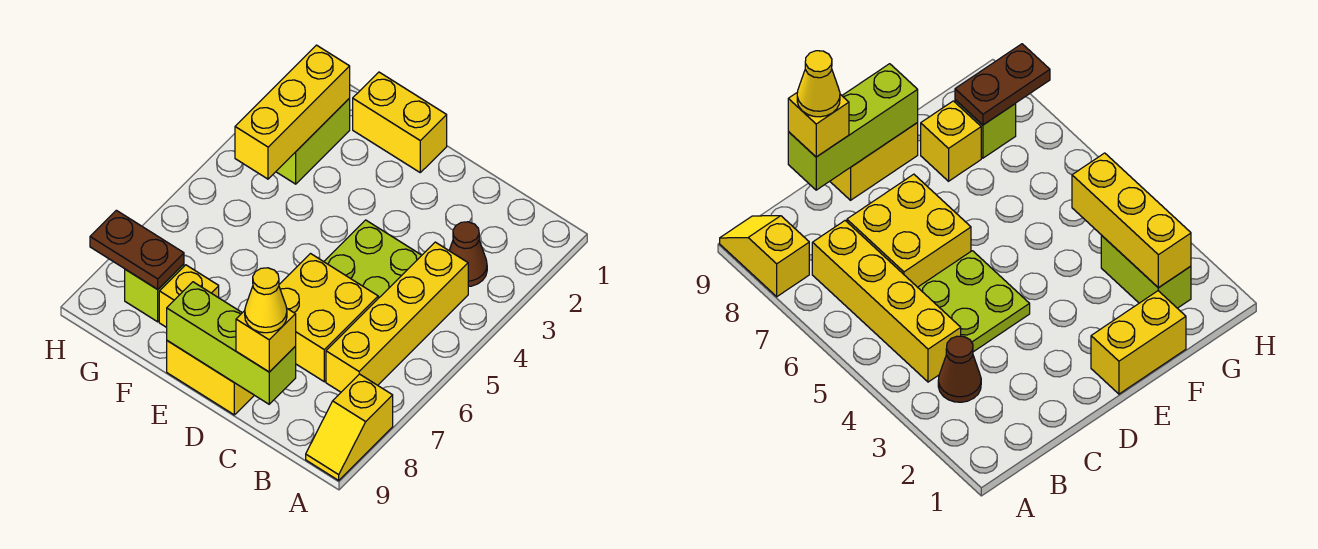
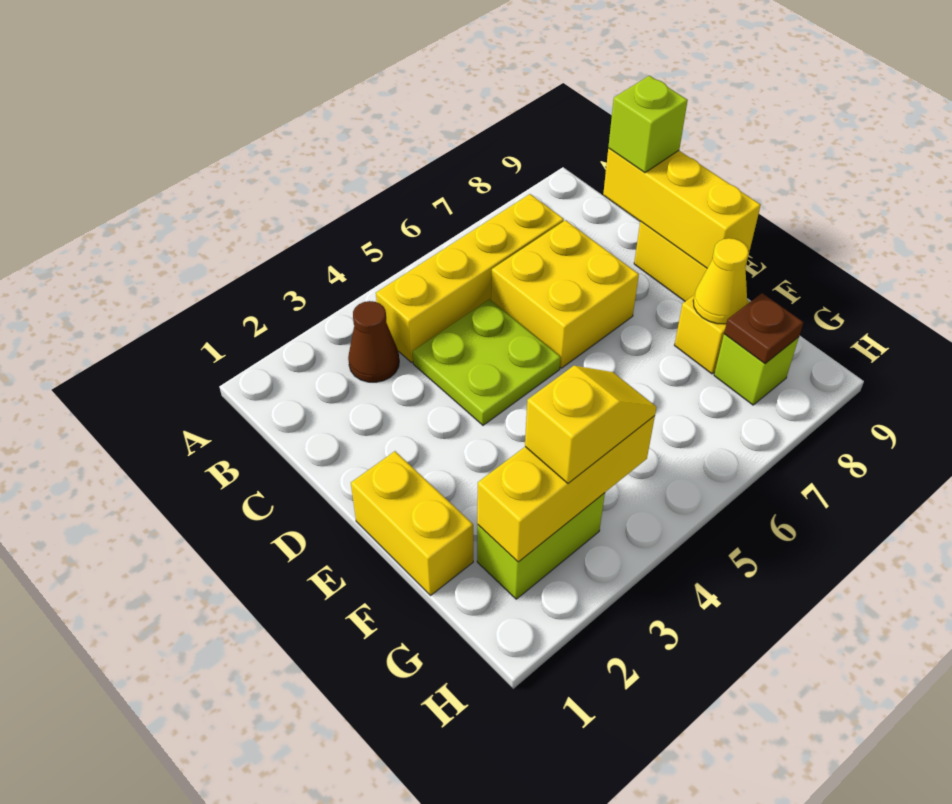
yellow 1x2 slope [306,374,393,480] -> yellow 1x2 slope moved to [525,366,657,483]
lime 1x3 brick [167,282,296,404] -> yellow 1x3 brick [603,148,761,268]
yellow 1x1 brick [236,309,296,372] -> lime 1x1 brick [608,76,688,173]
yellow 1x1 cone [245,268,287,333] -> yellow 1x1 cone moved to [693,238,749,324]
brown 1x2 plate [90,210,184,289] -> brown 1x1 plate [724,293,803,364]

